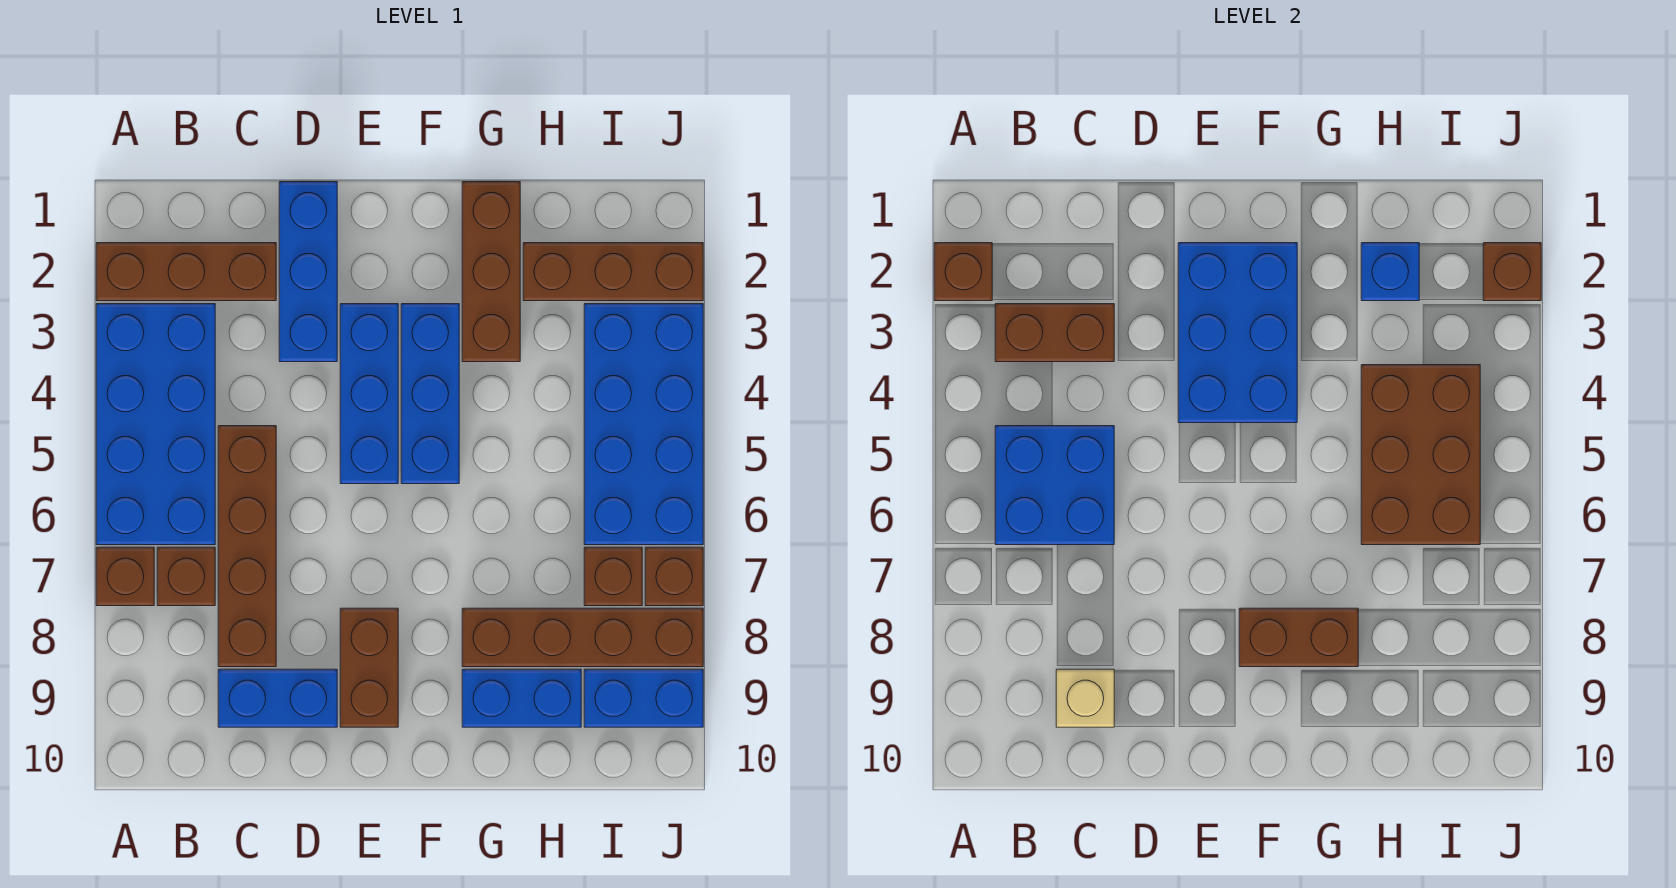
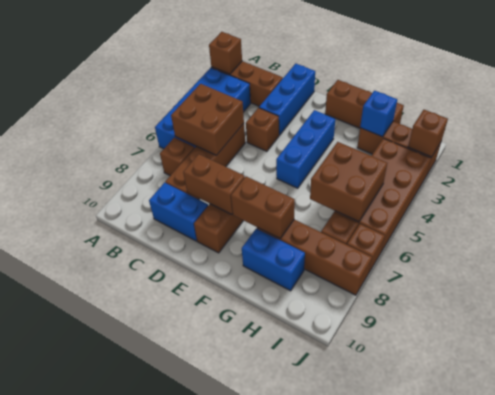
brown 1x1 brick [96,547,154,606] -> brown 1x1 brick moved to [246,108,279,151]
brown 1x2 brick [995,304,1114,362] -> brown 1x2 brick moved to [183,154,245,214]
blue 2x2 brick [995,426,1114,545] -> brown 2x2 brick [171,84,244,155]
tan 1x1 brick [1056,669,1114,727] -> none
blue 2x3 brick [1178,243,1297,423] -> none
blue 1x3 brick [340,304,398,484] -> none
brown 1x3 brick [462,182,520,362] -> brown 1x3 brick turned to [325,80,404,128]
brown 2x3 brick [1361,365,1480,545] -> brown 2x2 brick [310,142,387,222]
blue 2x4 brick [584,304,703,545] -> brown 2x4 brick [335,138,431,252]
blue 1x2 brick [584,669,703,727] -> none

